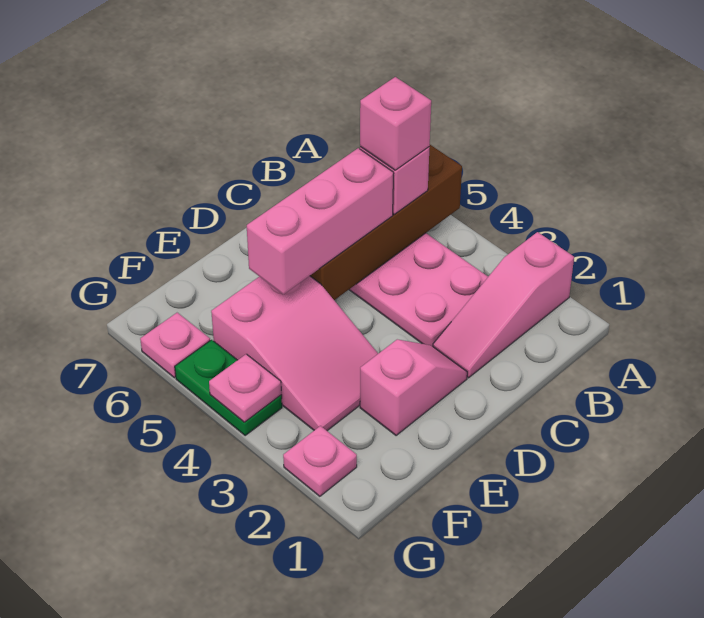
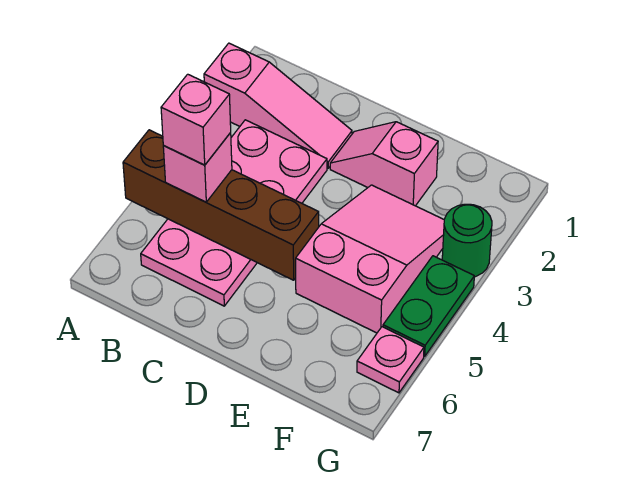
pink 1x3 brick [247,148,394,295] -> none
pink 1x1 plate [283,426,357,496] -> none
none -> green 1x1 round brick [442,204,492,277]
pink 1x1 plate [209,354,281,422] -> none

